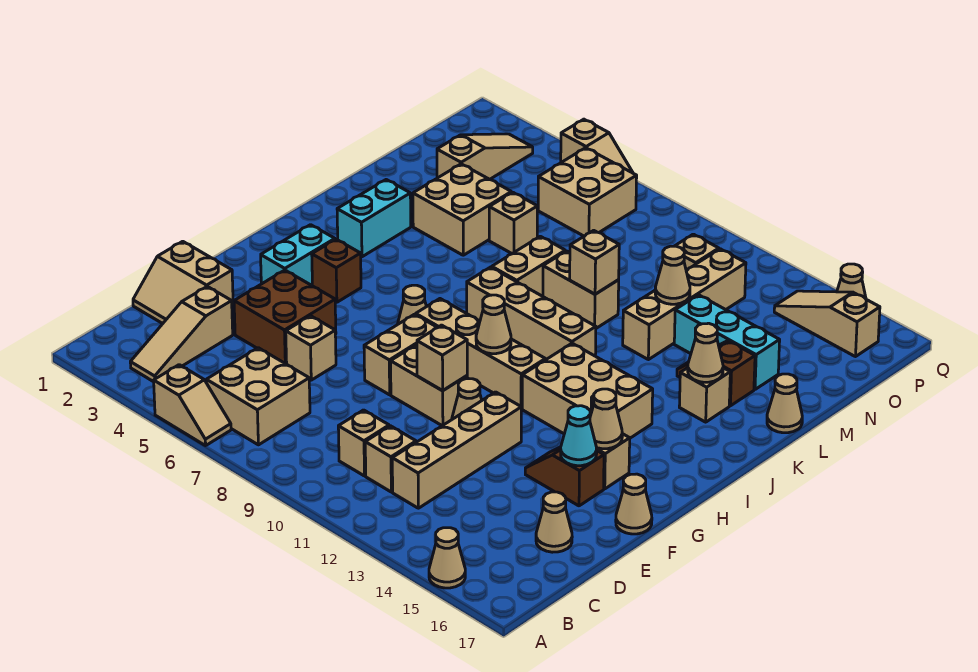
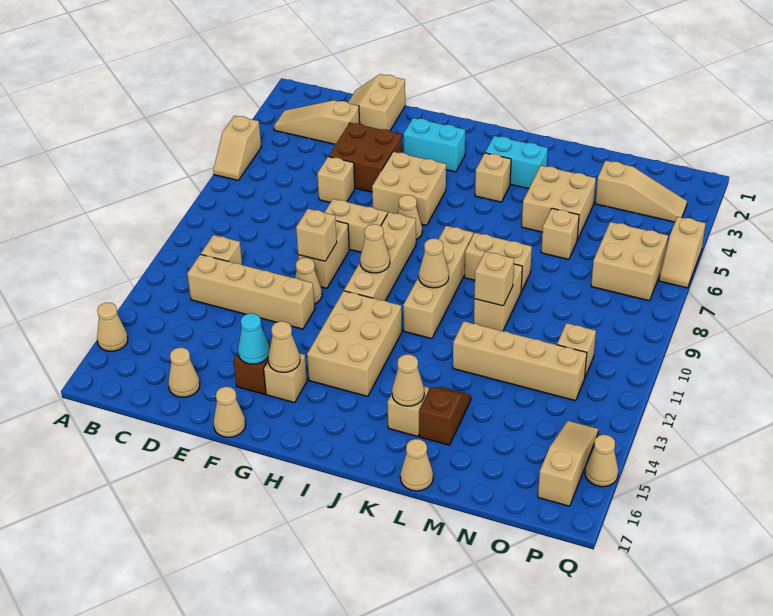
tan 2x2 brick [206,348,310,445] -> tan 2x2 brick moved to [372,152,446,226]
tan 1x1 brick [338,410,389,476] -> tan 1x1 brick moved to [475,153,511,202]
brown 1x1 brick [312,239,361,302] -> none
tan 1x1 cone [655,246,690,304] -> tan 1x1 cone moved to [419,238,449,288]
cyan 1x3 brick [674,295,780,389] -> none

